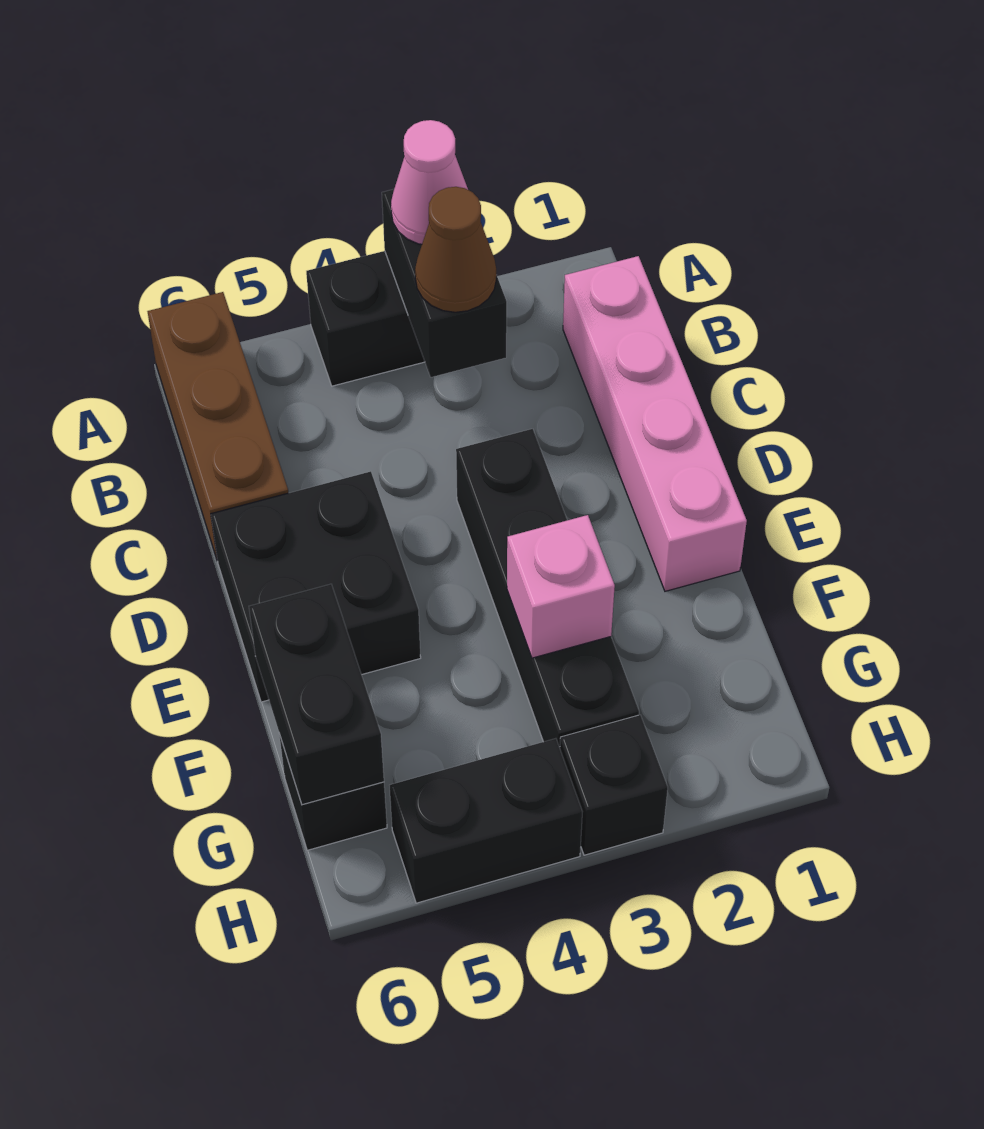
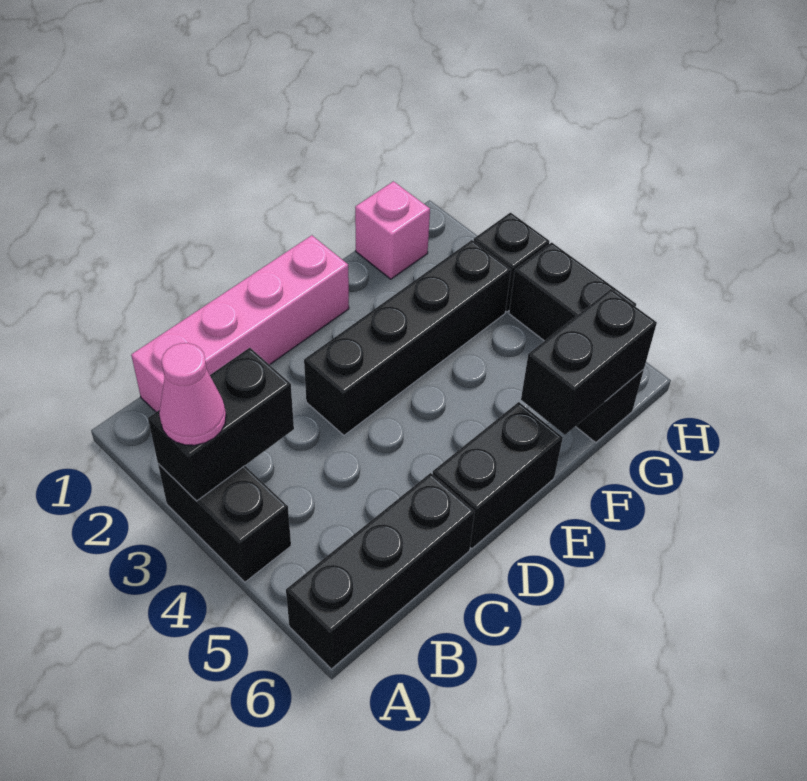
brown 1x3 brick [147,292,288,561] -> black 1x3 brick [286,473,475,669]
brown 1x1 cone [415,187,496,312] -> none
black 2x2 brick [211,471,421,702] -> black 1x2 brick [432,402,563,549]
pink 1x1 brick [507,515,615,658] -> pink 1x1 brick moved to [355,181,430,279]

